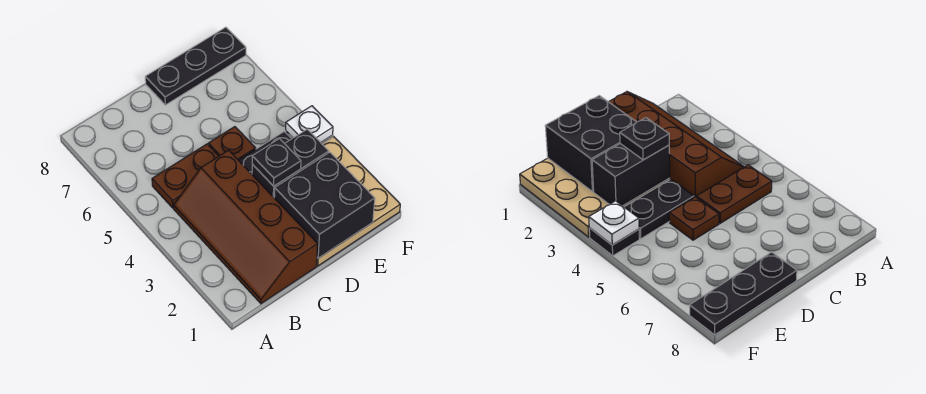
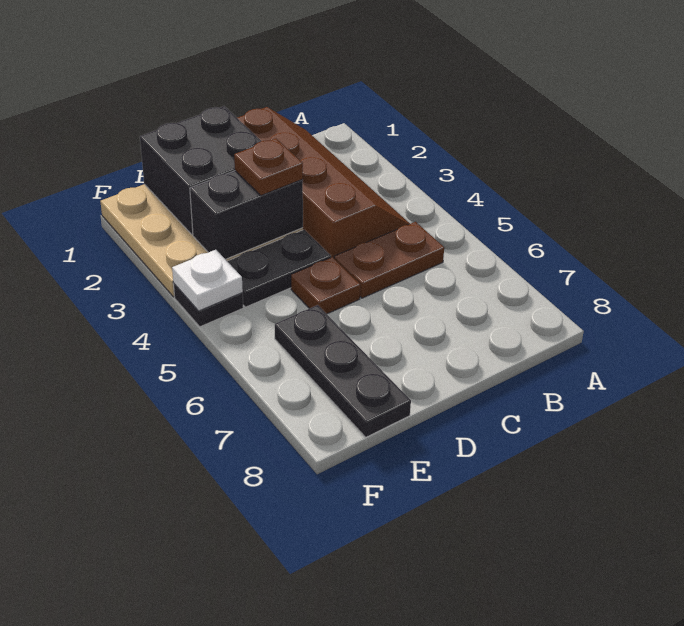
black 1x1 plate [252,139,301,186] -> brown 1x1 plate [234,139,303,196]
black 1x3 plate [145,27,246,105] -> black 1x3 plate turned to [275,305,411,437]

